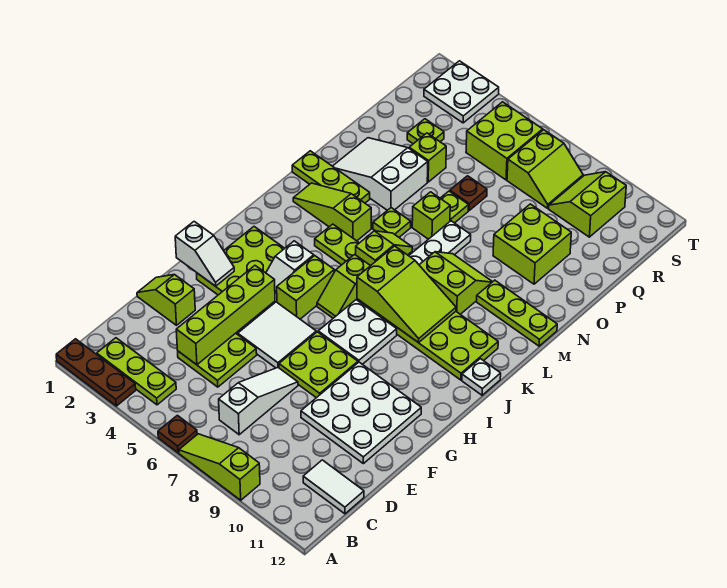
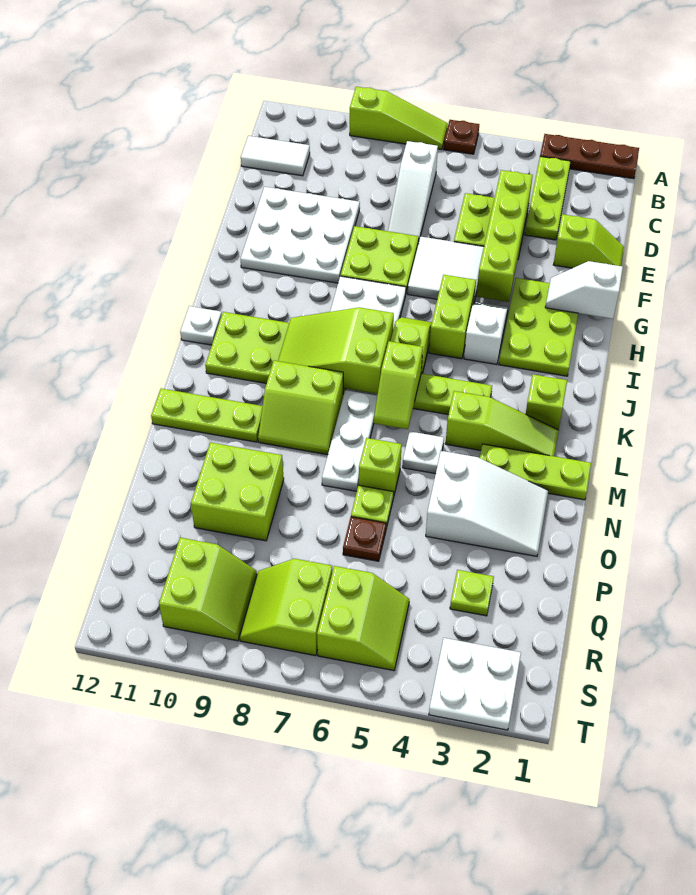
lime 1x3 plate [97,338,176,405] -> lime 1x3 plate turned to [525,156,571,240]
lime 1x1 plate [373,208,411,237] -> white 1x1 plate [403,432,444,474]
lime 1x1 brick [409,133,446,182] -> lime 1x1 brick moved to [526,374,567,430]
lime 2x2 brick [466,102,543,180] -> lime 2x2 slope [317,566,409,671]

